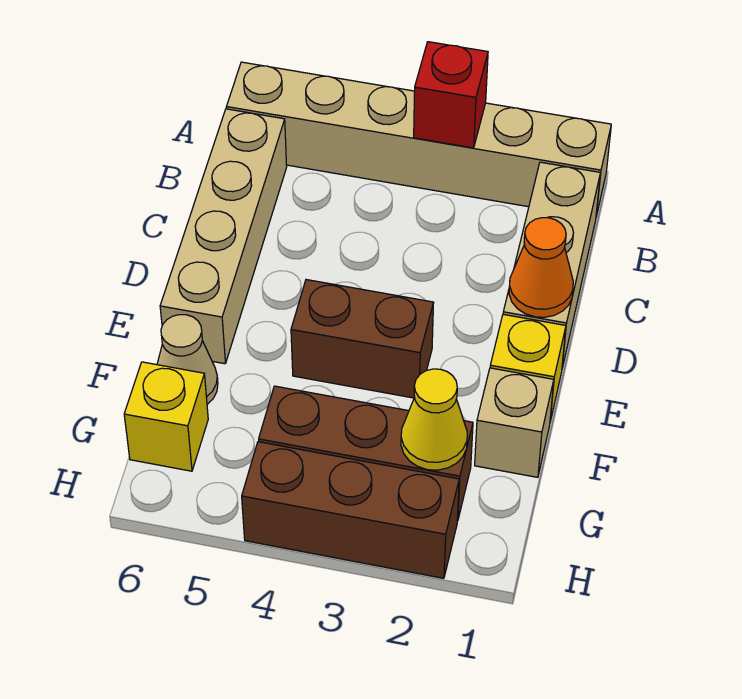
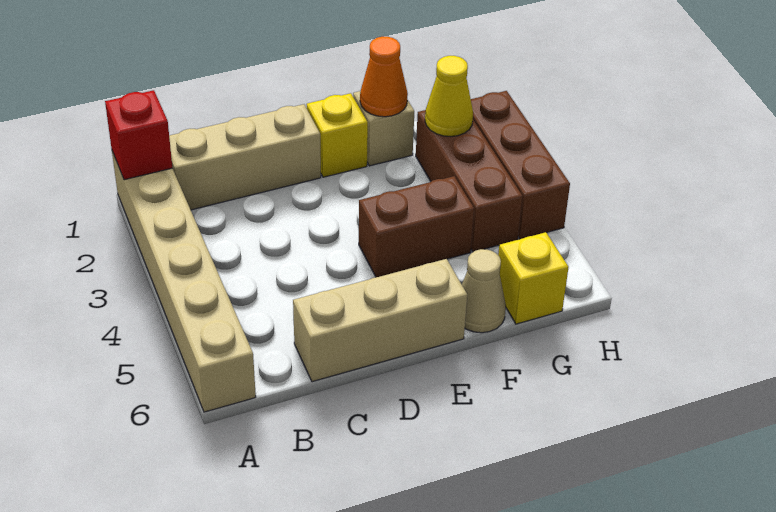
red 1x1 brick [414,42,488,148] -> red 1x1 brick moved to [105,90,172,180]
tan 1x4 brick [160,109,287,364] -> tan 1x3 brick [293,259,467,382]
orange 1x1 cone [509,218,573,317] -> orange 1x1 cone moved to [360,37,408,117]
brown 1x2 brick [291,280,434,398] -> brown 1x2 brick turned to [359,176,474,277]

